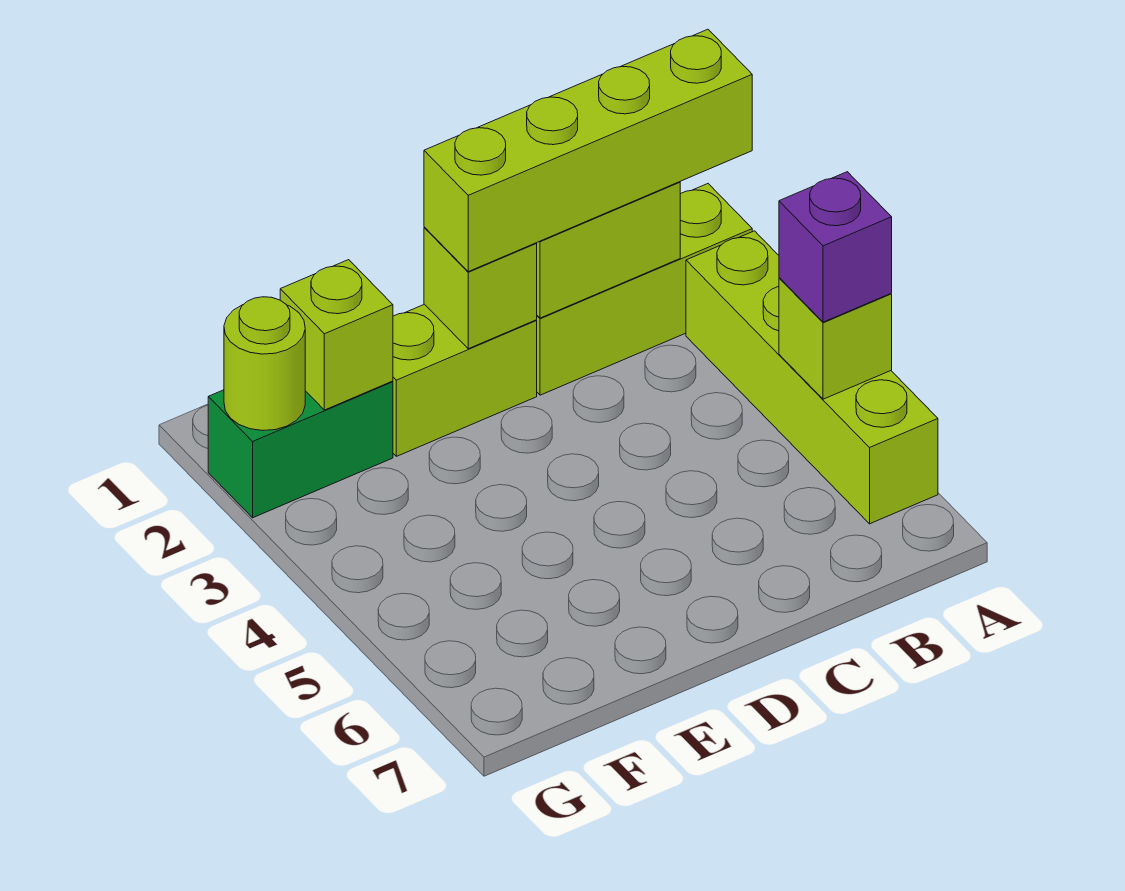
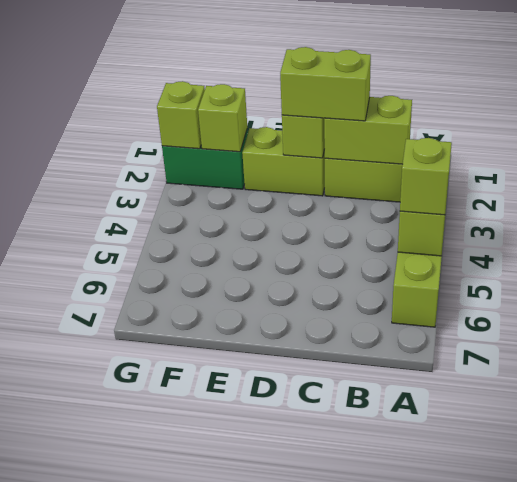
lime 1x4 brick [424,29,752,272] -> lime 1x2 brick [280,47,371,121]
purple 1x1 brick [779,172,892,322] -> lime 1x1 brick [400,138,452,215]
lime 1x1 round brick [224,297,305,431] -> lime 1x1 brick [157,81,205,149]

